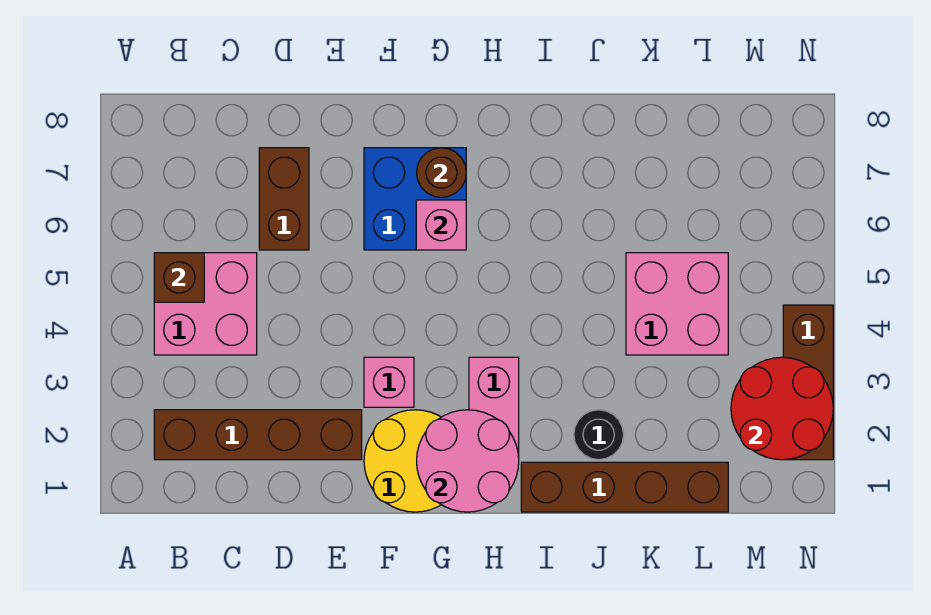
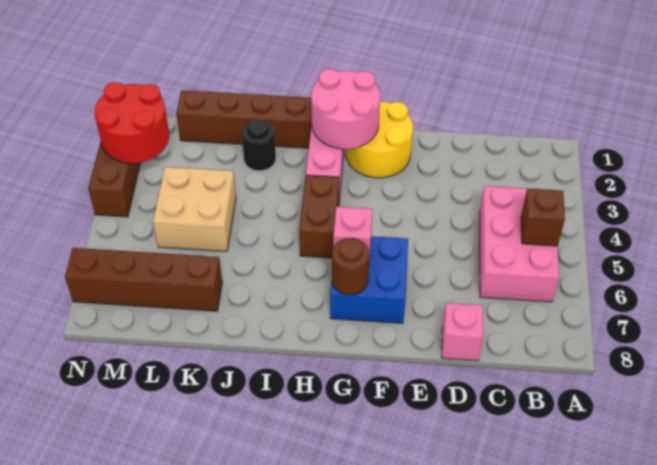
brown 1x4 brick [154,410,362,460] -> brown 1x4 brick moved to [65,248,222,311]
pink 2x2 brick [154,253,257,355] -> pink 2x3 brick [480,186,559,302]
brown 1x2 brick [259,148,309,250] -> brown 1x2 brick moved to [299,175,339,258]
pink 1x1 brick [364,357,414,407] -> pink 1x1 brick moved to [442,303,483,361]
pink 2x2 brick [626,253,728,355] -> tan 2x2 brick [153,167,236,251]

